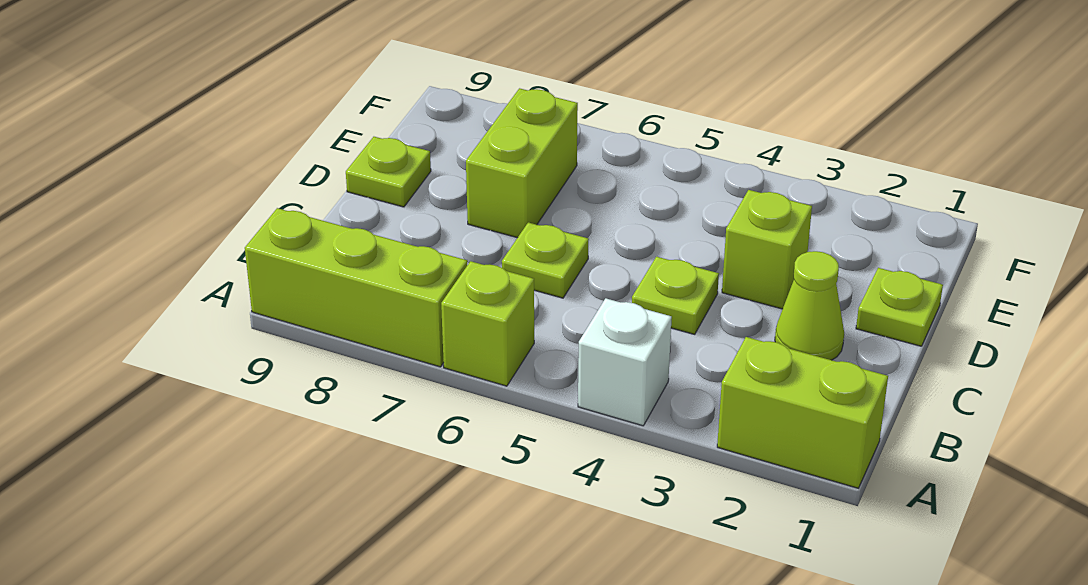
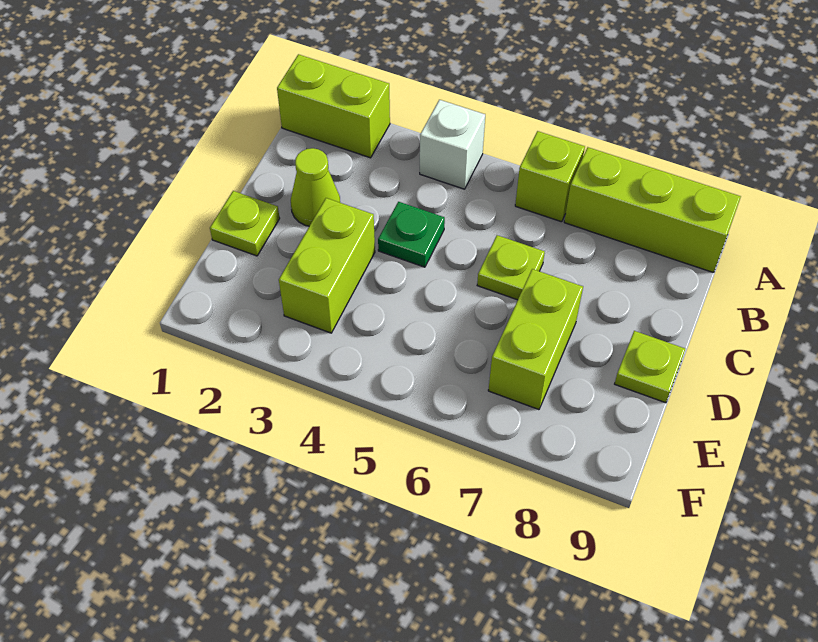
lime 1x1 plate [632,257,719,334] -> green 1x1 plate [378,202,445,267]
lime 1x1 brick [722,190,812,309] -> lime 1x2 brick [279,198,375,333]

